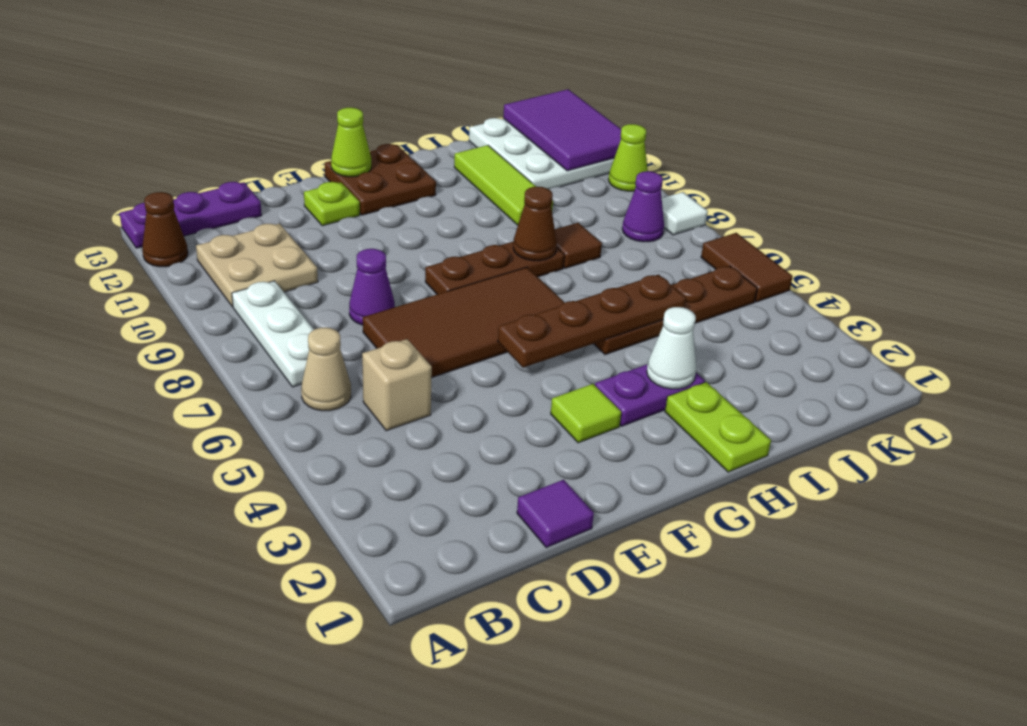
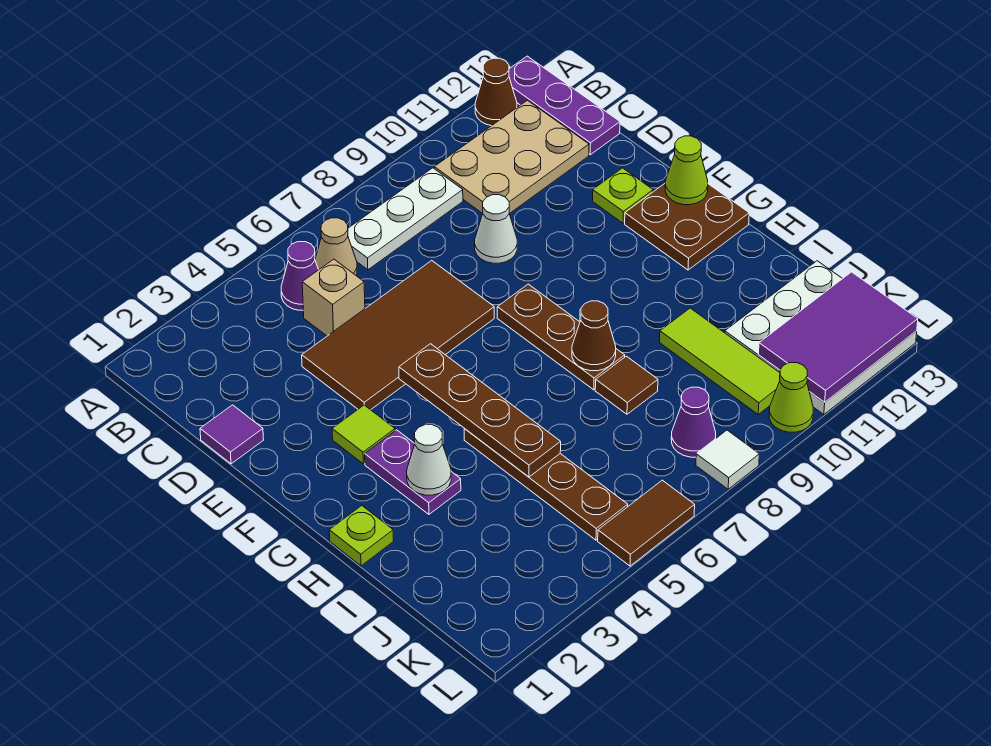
tan 2x2 plate [196,223,318,307] -> tan 2x3 plate [434,100,589,214]
brown 2x4 tile [363,267,565,378] -> brown 2x4 tile turned to [302,260,494,410]
purple 1x1 cone [349,249,395,325] -> purple 1x1 cone moved to [281,242,318,310]
none -> white 1x1 cone [475,195,517,263]
lime 1x2 plate [665,382,771,472] -> lime 1x1 plate [329,506,394,566]
lime 1x3 tile [454,145,553,225] -> lime 1x3 tile turned to [660,308,780,414]

